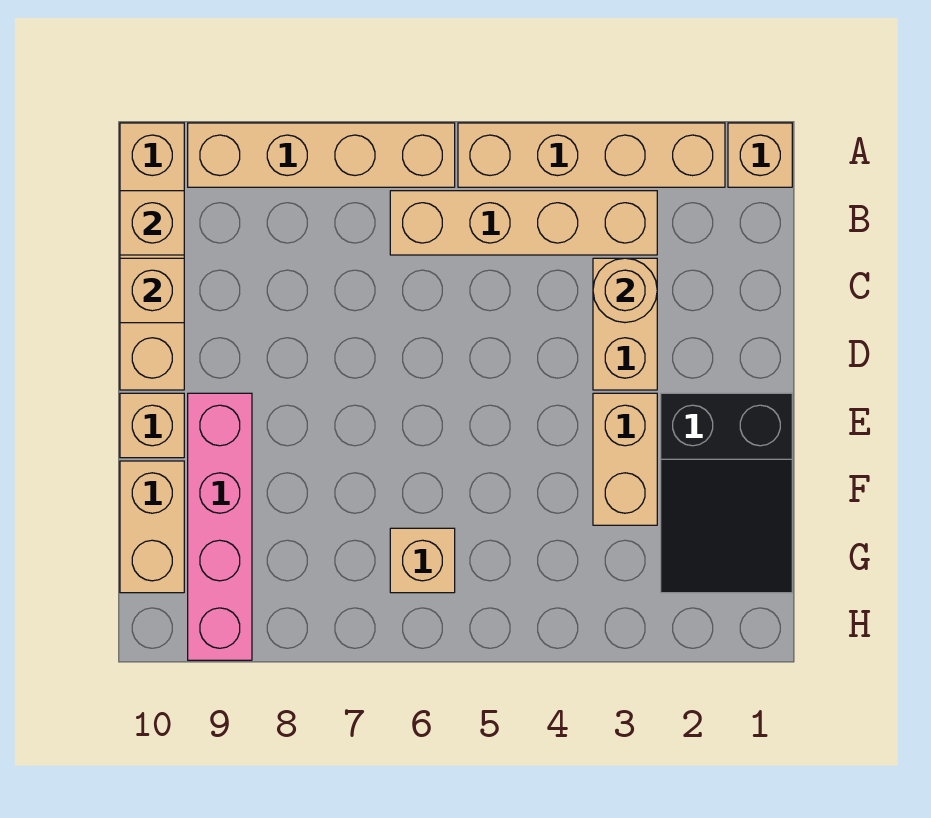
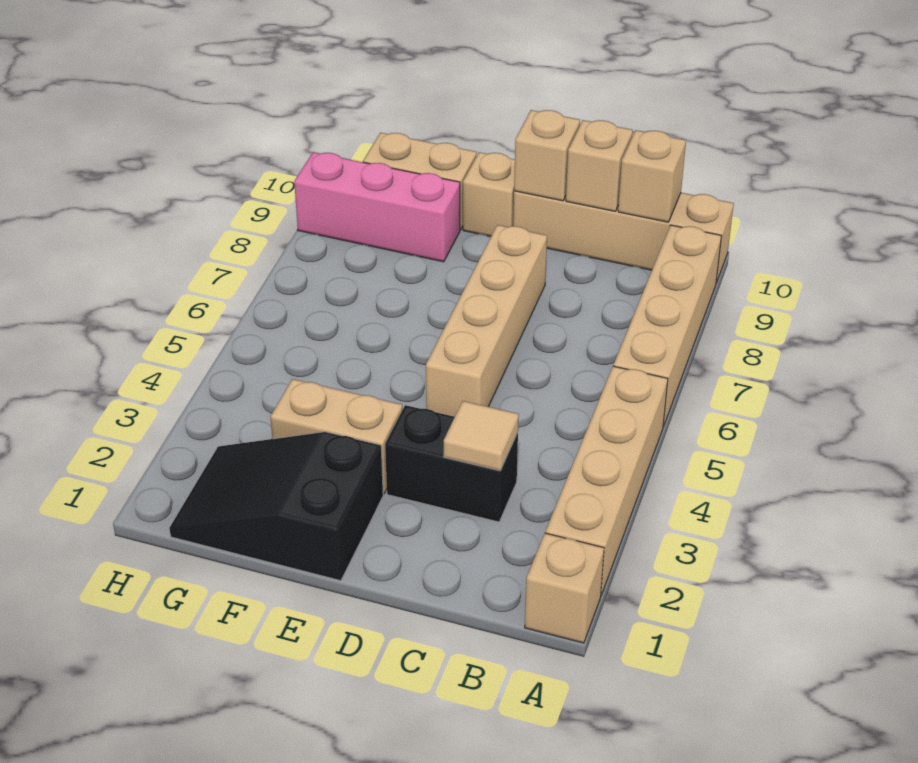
tan 1x4 brick [390,191,657,255] -> tan 1x4 brick moved to [426,225,547,417]
tan 1x2 brick [593,258,657,390] -> black 1x2 brick [385,405,518,522]
tan 1x1 round brick [593,258,657,323] -> tan 1x1 tile [444,401,519,471]
pink 1x4 brick [188,393,252,660] -> pink 1x3 brick [294,152,460,262]
tan 1x1 brick [390,528,455,593] -> tan 1x1 brick moved to [514,110,580,201]

